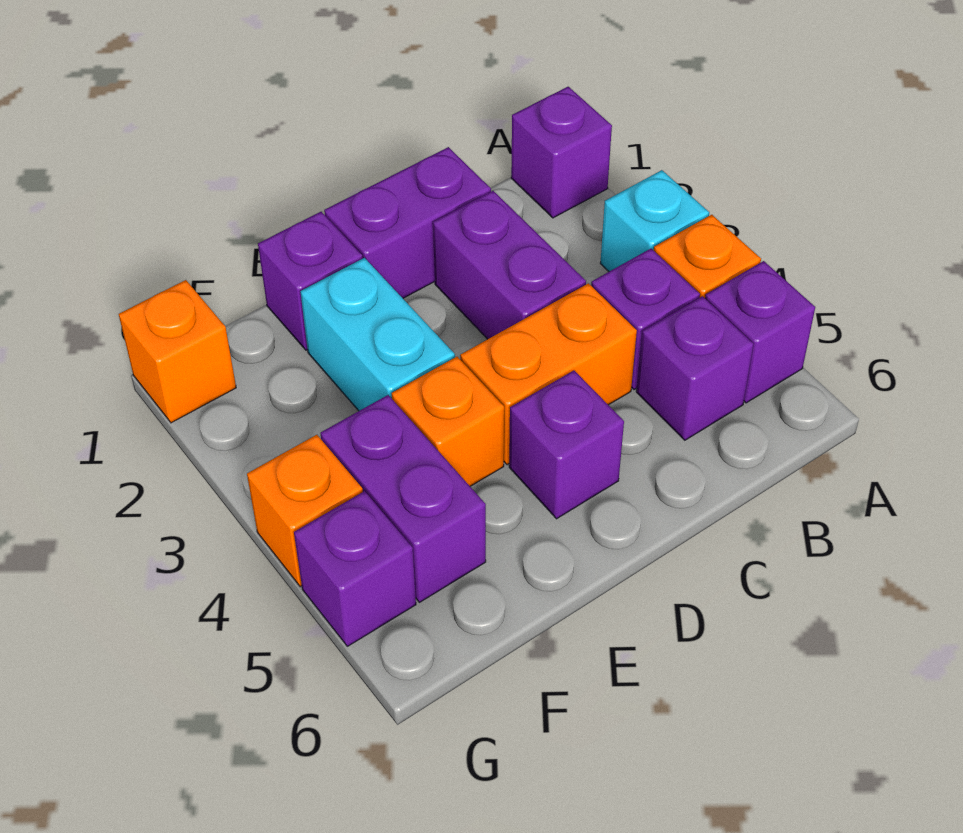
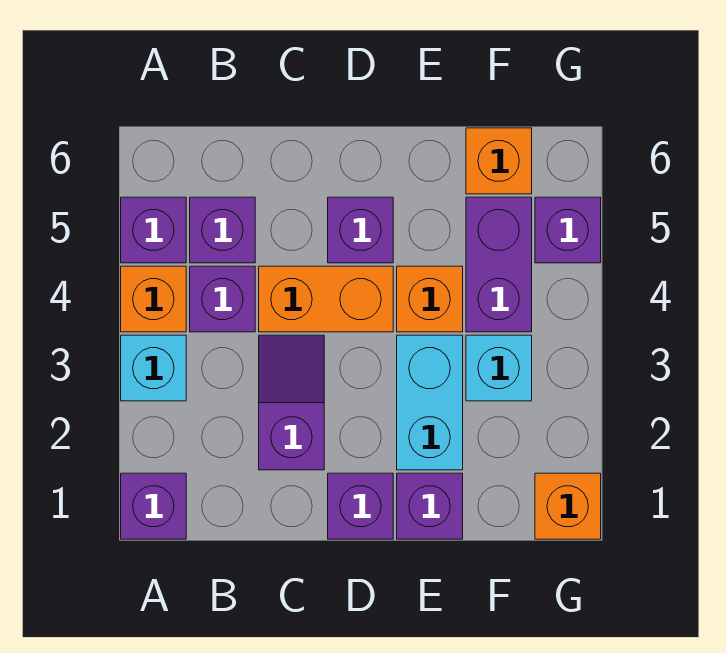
purple 1x2 brick [324,147,491,298] -> purple 1x1 brick [328,473,393,539]
purple 1x2 brick [433,191,586,339] -> purple 1x2 slope [259,335,324,470]
none -> cyan 1x1 brick [466,335,532,401]
orange 1x1 brick [247,435,363,587] -> orange 1x1 brick moved to [466,128,532,194]

